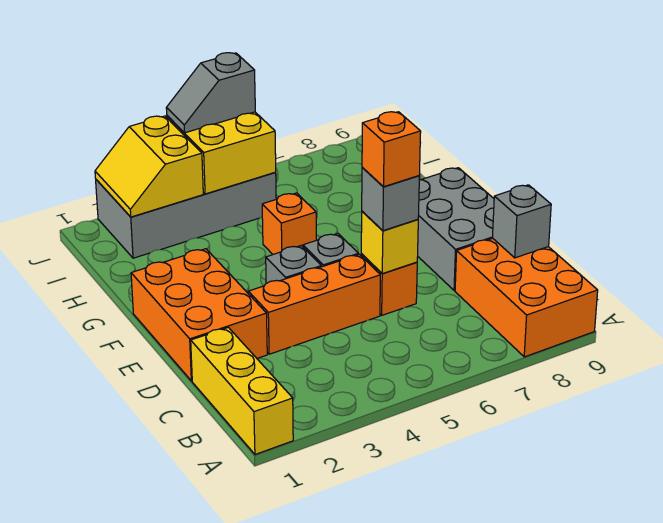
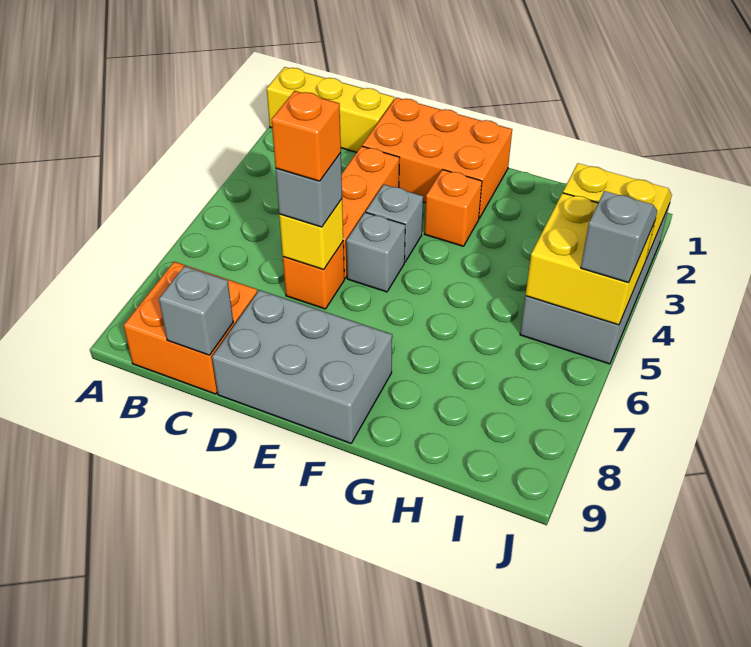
orange 2x3 brick [455,238,598,357] -> orange 2x2 brick [124,262,257,394]
orange 1x1 brick [262,193,316,254] -> orange 1x1 brick moved to [425,170,482,246]

